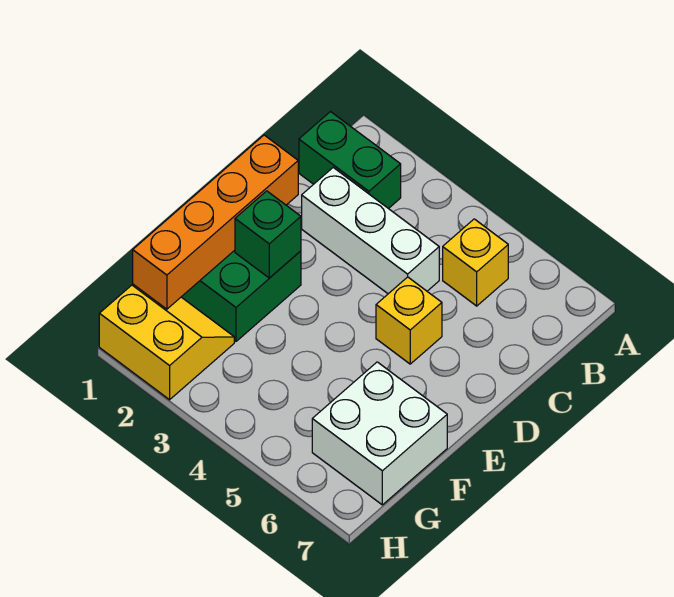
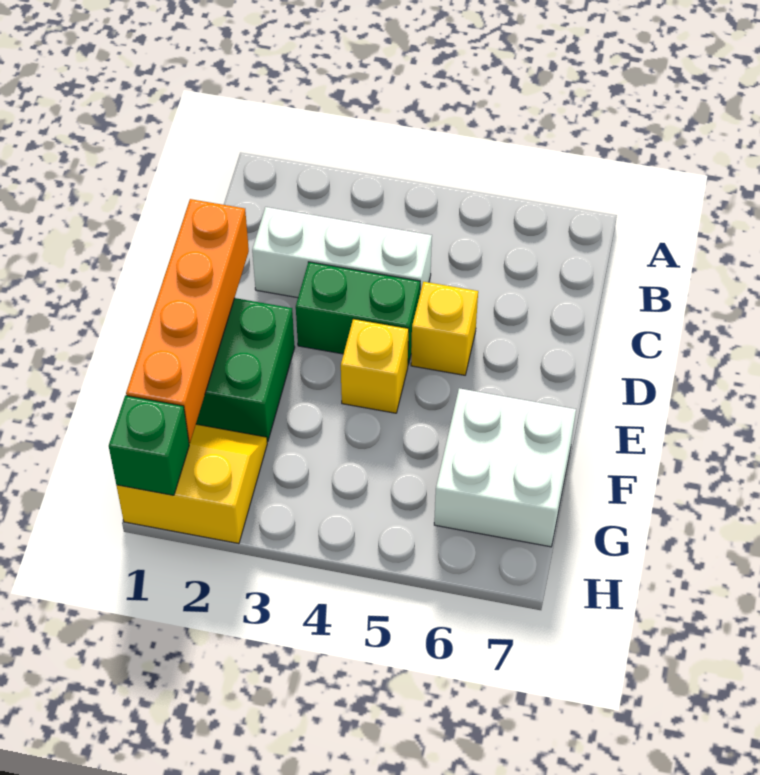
green 1x2 brick [299,112,401,209] -> green 1x2 brick moved to [296,262,420,365]
yellow 1x1 brick [443,219,508,306] -> yellow 1x1 brick moved to [341,319,409,413]
green 1x1 brick [235,191,301,278] -> green 1x1 brick moved to [109,395,189,495]

